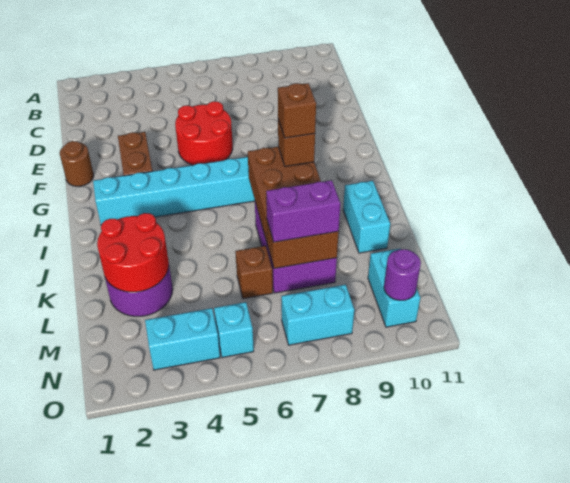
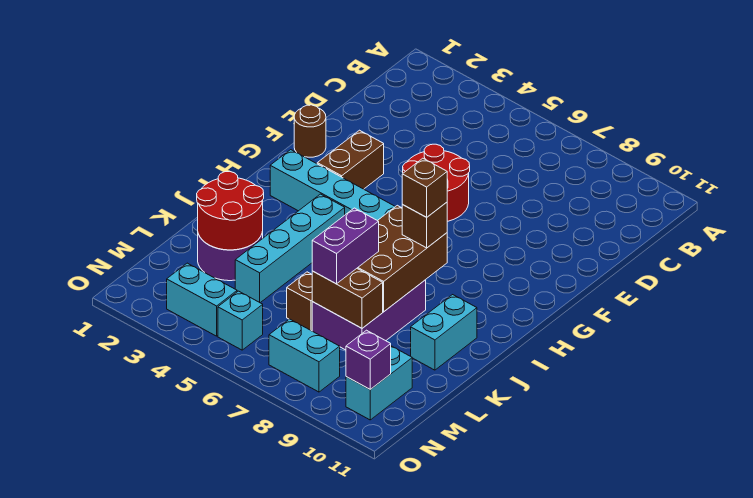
none -> cyan 1x4 brick [235,194,345,303]
purple 1x2 brick [266,180,340,242] -> purple 1x2 brick turned to [312,208,379,284]
purple 1x1 round brick [384,249,421,300] -> purple 1x1 brick [346,330,391,389]

